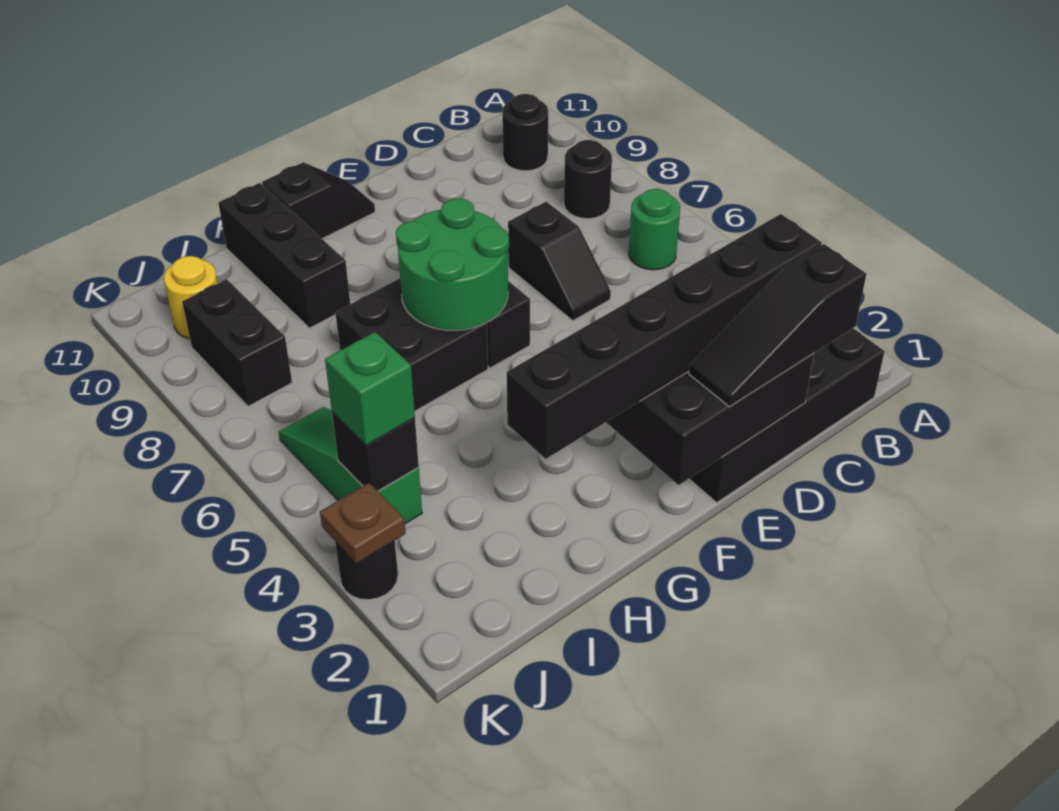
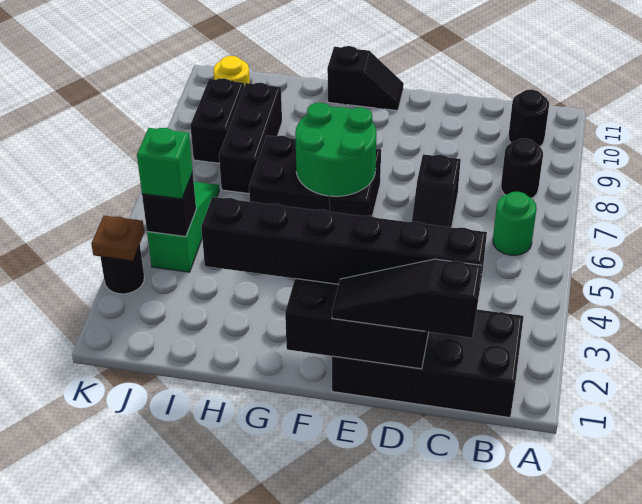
black 1x3 brick [218,183,350,328] -> black 1x3 brick moved to [219,83,282,194]

